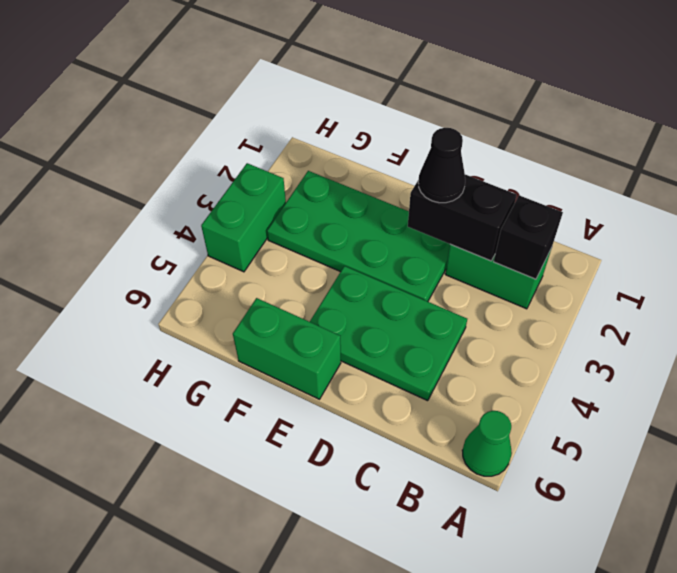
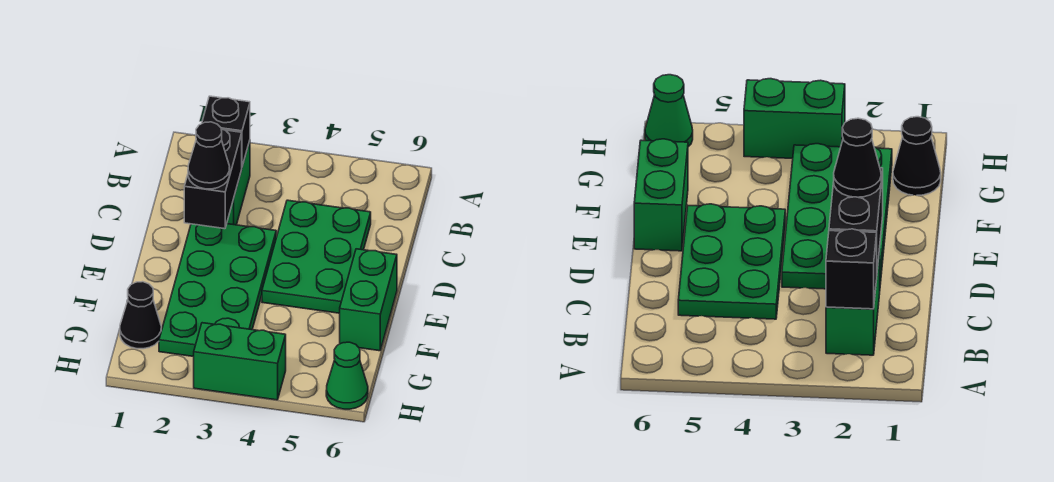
green 1x1 cone [462,411,512,476] -> green 1x1 cone moved to [326,342,368,409]
none -> black 1x1 cone [120,282,161,349]

